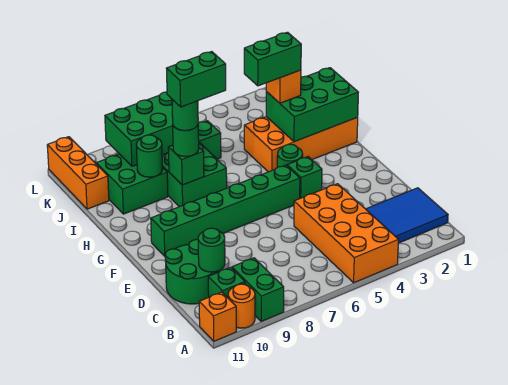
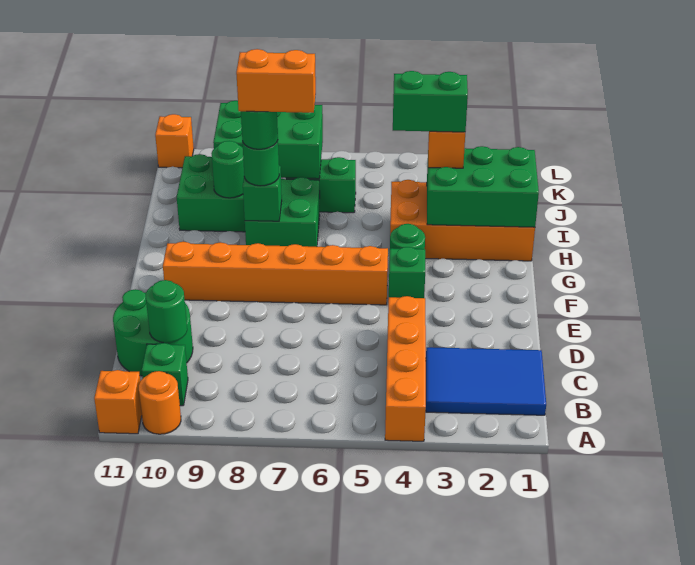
orange 2x4 brick [294,184,399,283] -> orange 1x4 brick [385,296,426,441]
green 1x2 brick [232,258,284,321] -> none
green 1x6 brick [151,165,300,256] -> orange 1x6 brick [163,242,388,305]
green 1x2 brick [166,52,226,107] -> orange 1x2 brick [236,49,316,113]
orange 1x3 brick [47,137,109,209] -> orange 1x1 brick [155,114,194,168]

